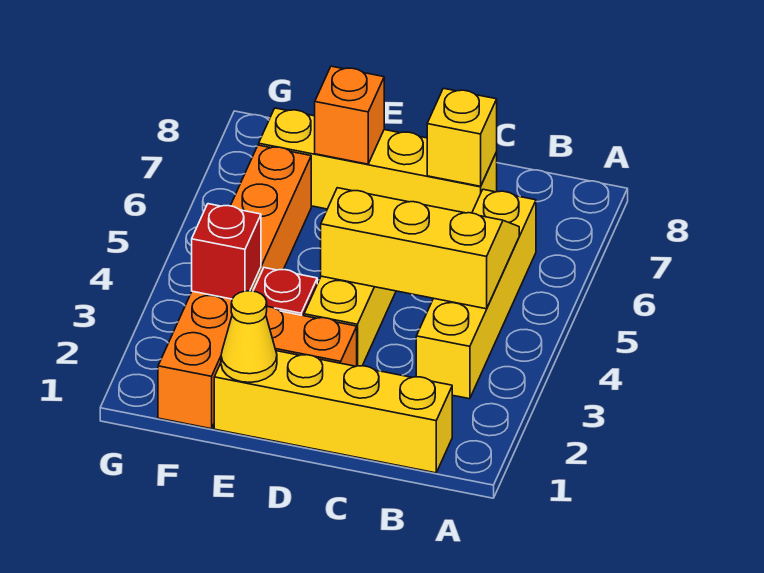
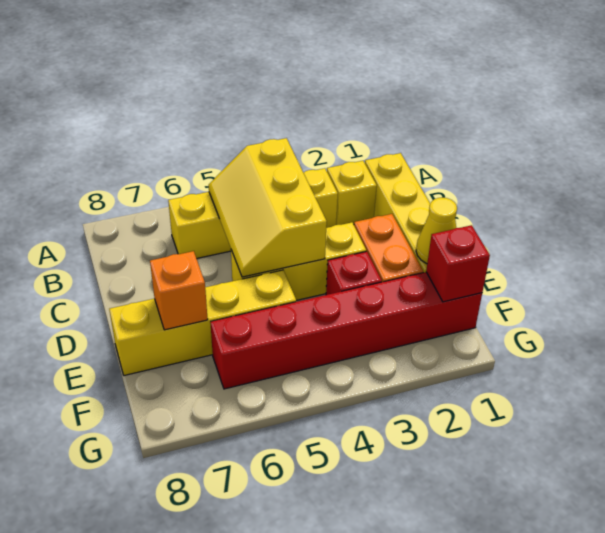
yellow 1x4 brick [259,108,497,213] -> yellow 1x4 brick turned to [109,270,296,376]
yellow 1x1 brick [427,88,497,186] -> yellow 1x1 brick moved to [327,161,377,225]
orange 1x6 brick [158,145,311,429] -> red 1x6 brick [210,272,482,389]
red 1x1 brick [192,204,261,299] -> red 1x1 brick moved to [426,225,490,302]

